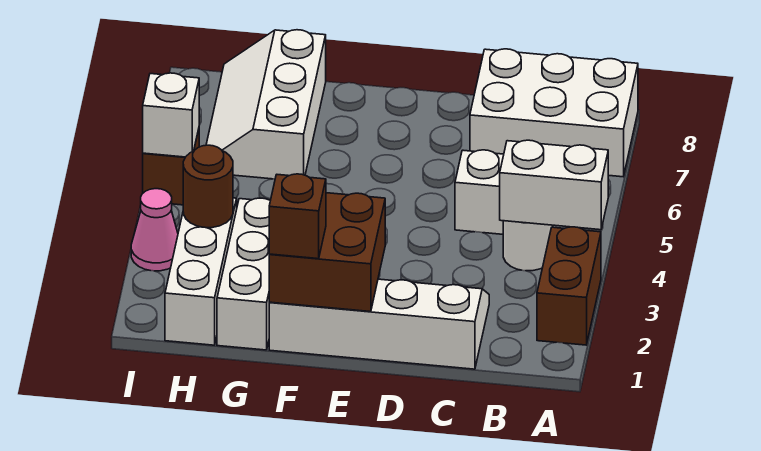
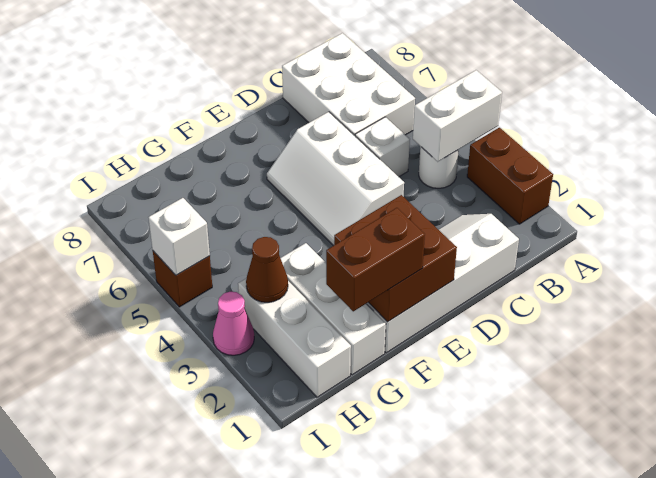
white 2x3 brick [470,49,638,177] -> white 2x3 brick turned to [282,33,415,136]
brown 1x1 brick [269,174,326,259] -> brown 1x2 brick [326,208,425,311]
white 2x3 slope [206,30,326,179] -> white 2x3 slope moved to [267,112,404,246]
brown 1x1 round brick [183,145,233,228] -> brown 1x1 cone [246,237,288,302]

